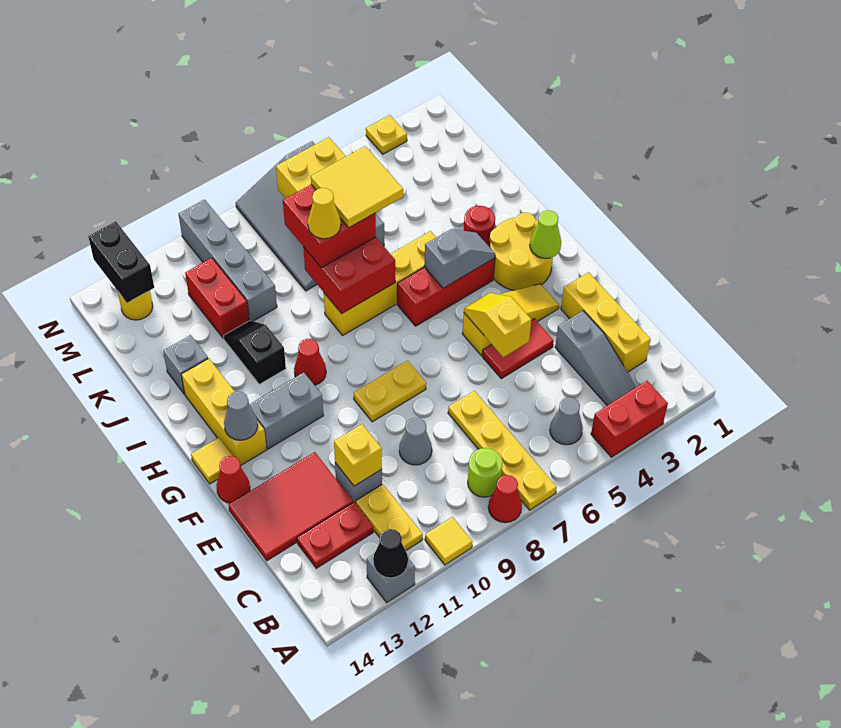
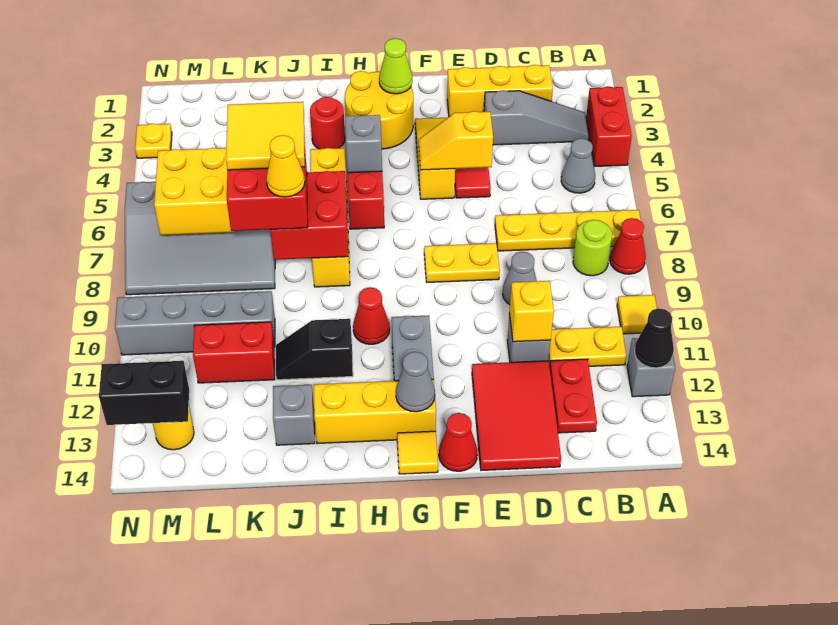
yellow 1x2 plate [354,361,426,422] -> yellow 1x2 plate turned to [424,243,500,282]

